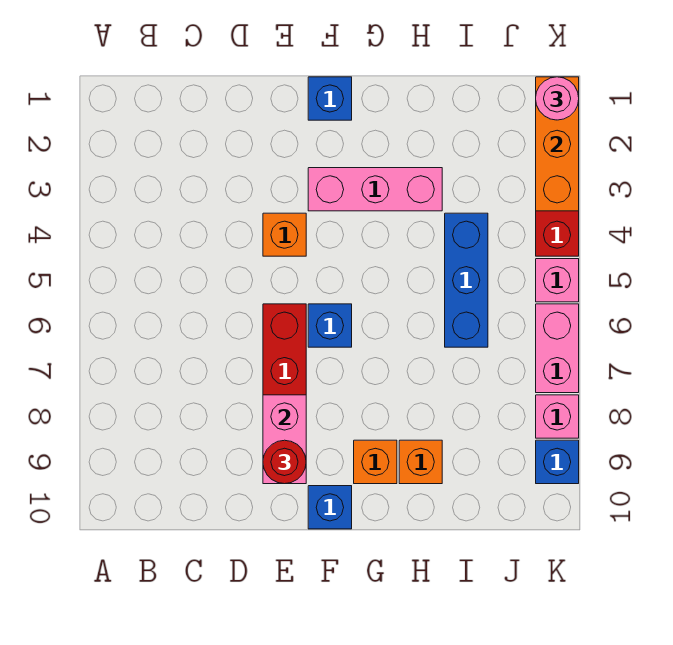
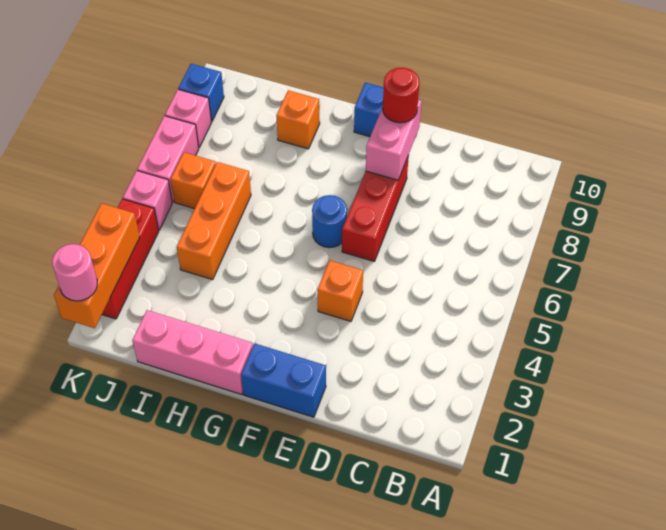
blue 1x1 brick [308,77,352,120] -> blue 1x2 brick [241,343,326,417]
pink 1x3 brick [308,168,442,211] -> pink 1x3 brick moved to [132,310,253,394]
blue 1x1 brick [308,304,352,347] -> blue 1x1 round brick [312,195,347,248]
orange 1x1 brick [354,440,397,484] -> orange 1x1 brick moved to [171,152,216,209]
blue 1x3 brick [445,213,488,347] -> orange 1x3 brick [177,162,251,280]

